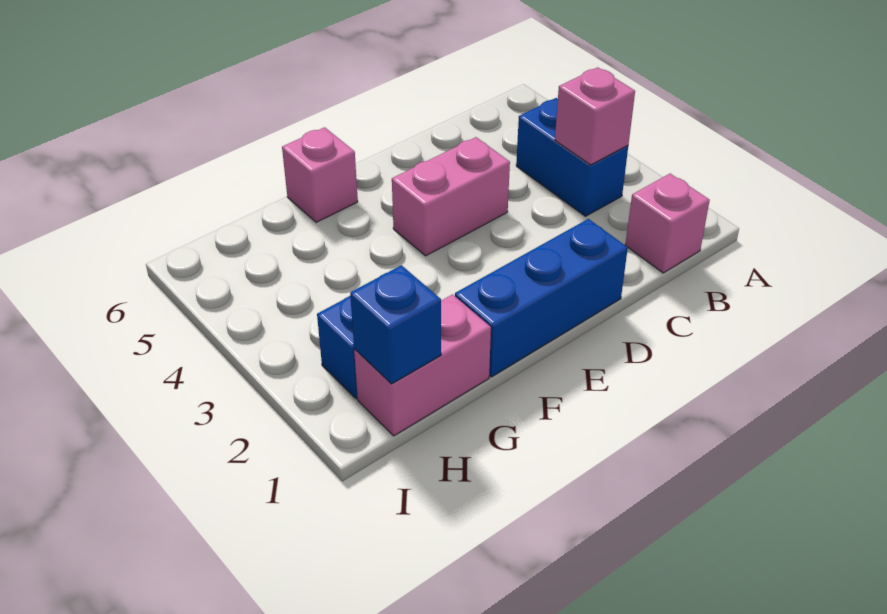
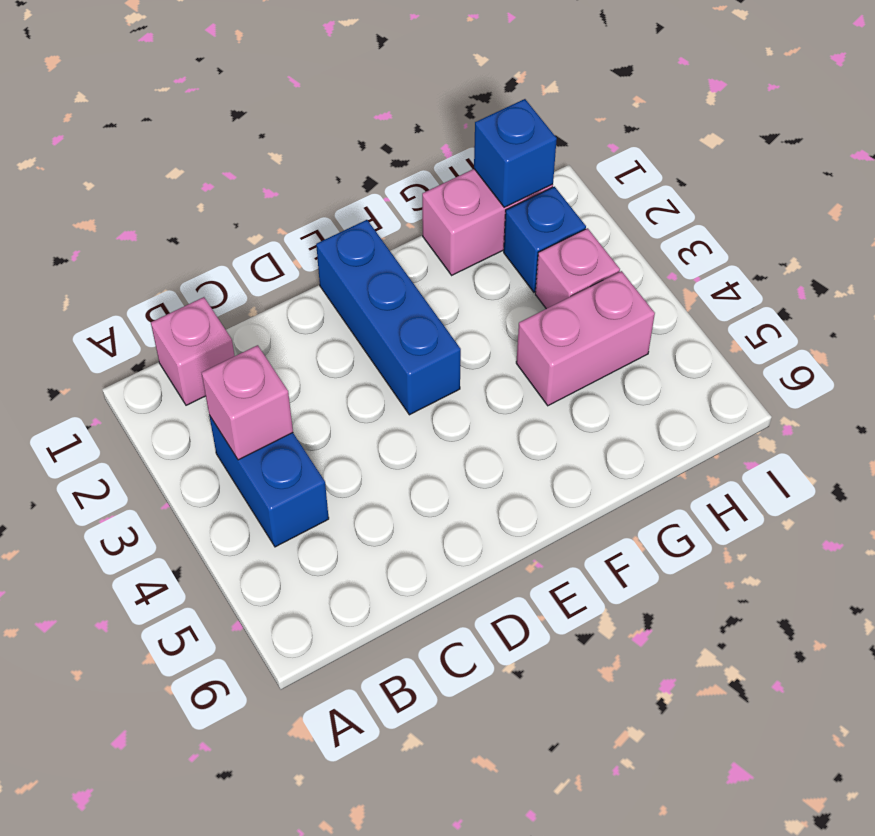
blue 1x3 brick [455,219,628,377] -> blue 1x3 brick turned to [316,220,461,415]
pink 1x2 brick [392,137,510,256] -> pink 1x2 brick moved to [516,271,655,406]
pink 1x1 brick [282,127,358,222] -> pink 1x1 brick moved to [535,228,620,309]

